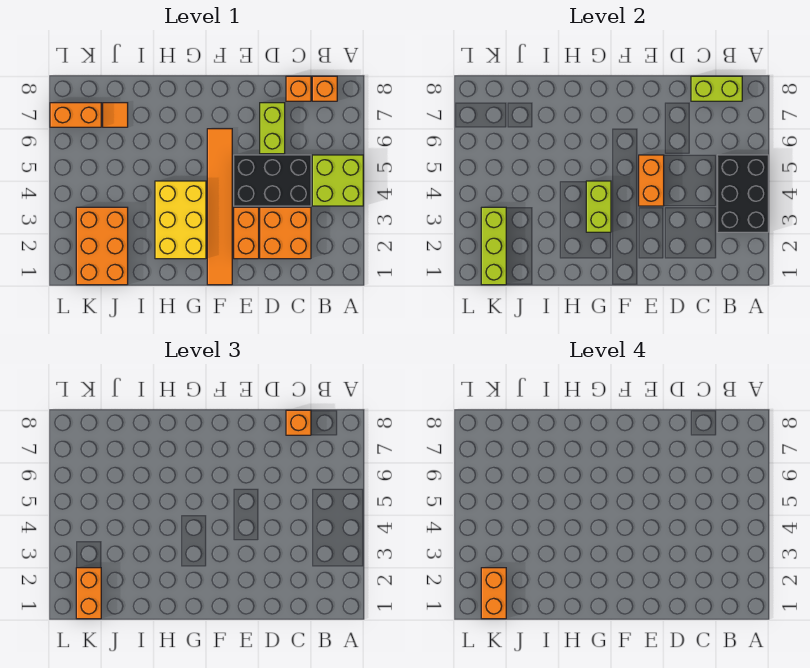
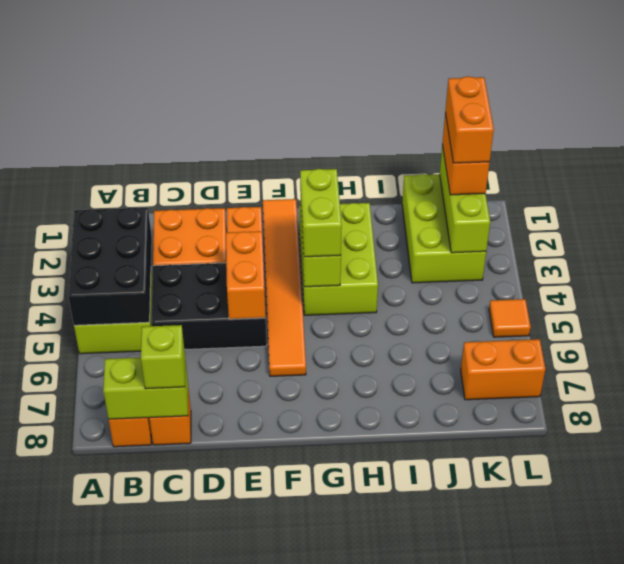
orange 1x1 brick [286,410,311,435] -> lime 1x1 brick [141,325,185,389]
lime 1x2 brick [260,103,285,154] -> lime 1x2 brick moved to [300,169,342,257]
yellow 2x3 brick [155,181,206,259] -> lime 2x3 brick [299,203,378,315]
orange 2x3 brick [76,207,128,285] -> lime 2x3 brick [402,174,486,283]
orange 1x1 tile [103,103,128,127] -> orange 1x1 tile moved to [489,299,531,337]

